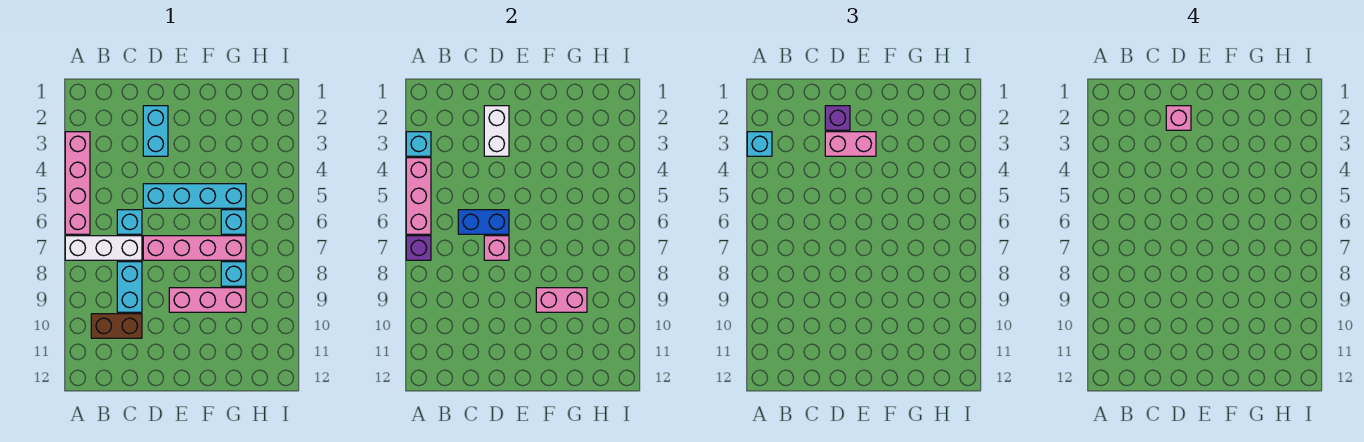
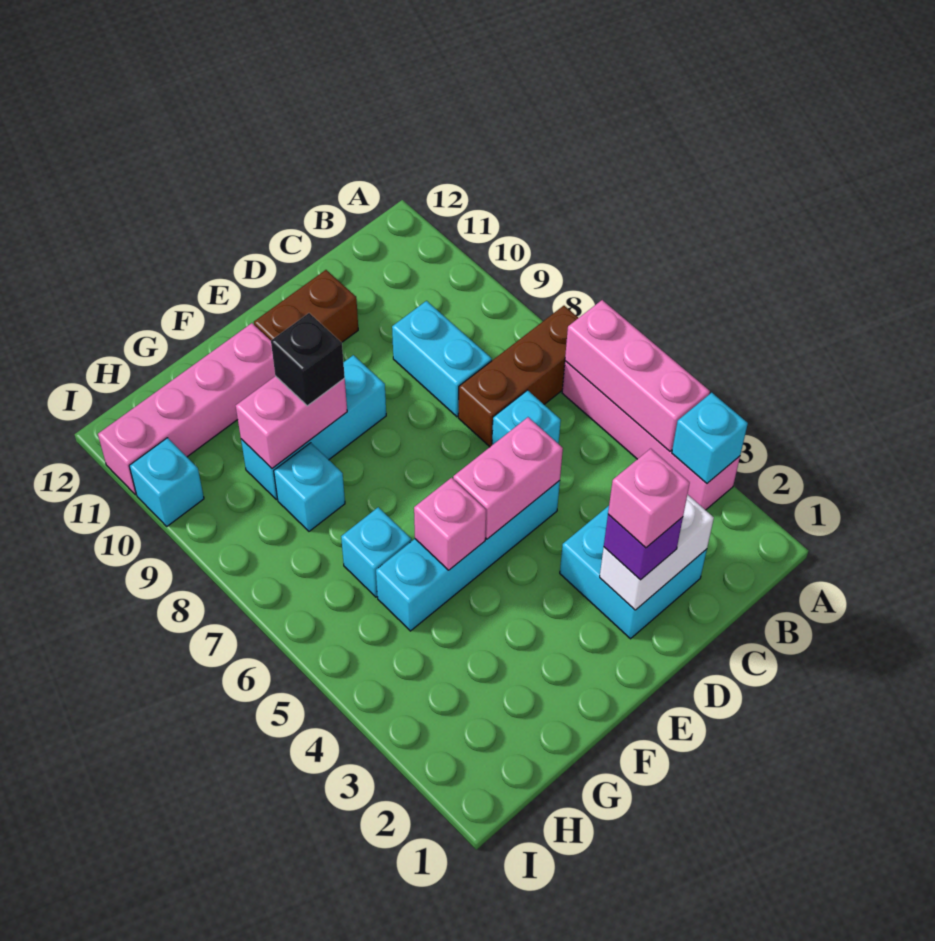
cyan 1x1 brick [747,132,772,156] -> cyan 1x1 brick moved to [129,438,204,526]
white 1x3 brick [65,236,142,260] -> brown 1x3 brick [458,306,578,447]
purple 1x1 brick [406,236,431,260] -> none
brown 1x2 brick [91,314,142,338] -> brown 1x2 brick moved to [254,270,358,343]
blue 1x2 brick [458,210,509,234] -> none
cyan 1x2 brick [143,106,168,156] -> cyan 2x2 brick [560,506,707,639]
white 1x2 brick [484,106,509,156] -> white 1x2 brick turned to [600,494,714,610]
pink 1x2 brick [825,132,876,156] -> pink 1x2 brick moved to [453,417,563,539]
pink 1x4 brick [143,236,246,260] -> pink 1x4 brick moved to [98,323,275,495]
pink 1x1 brick [484,236,509,260] -> pink 1x1 brick moved to [414,478,486,570]
pink 1x3 brick [169,288,246,312] -> cyan 1x3 brick [241,355,386,500]
none -> black 1x1 brick [271,313,345,406]

